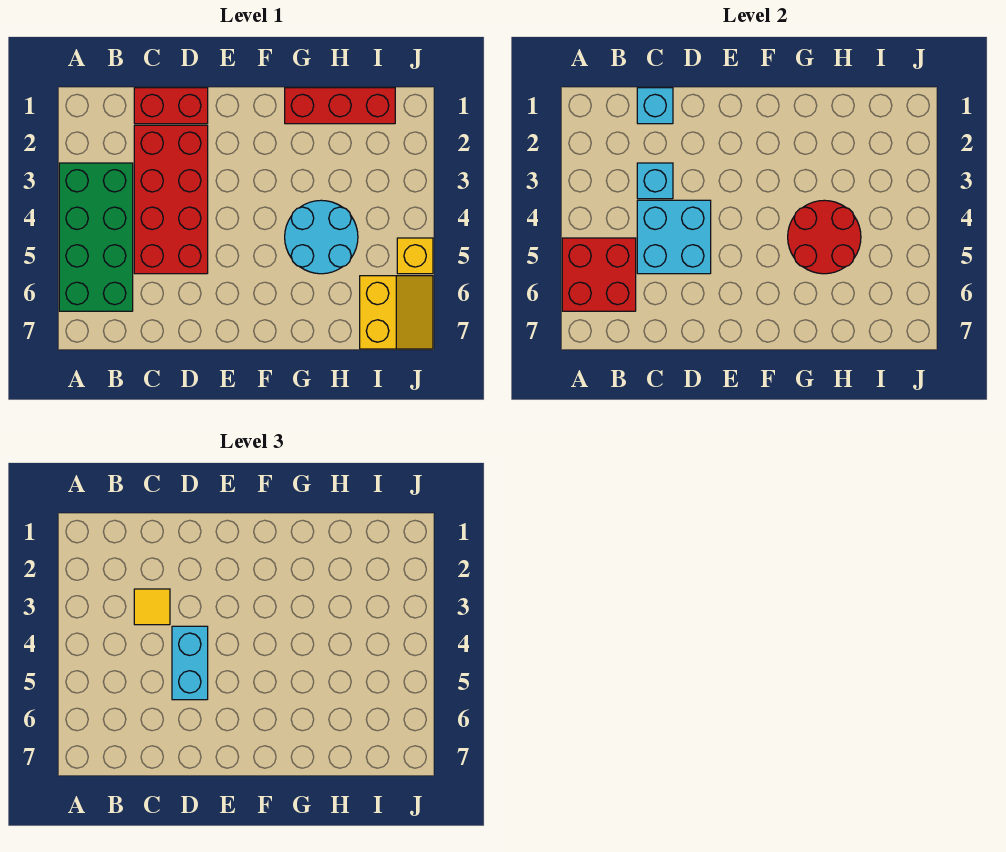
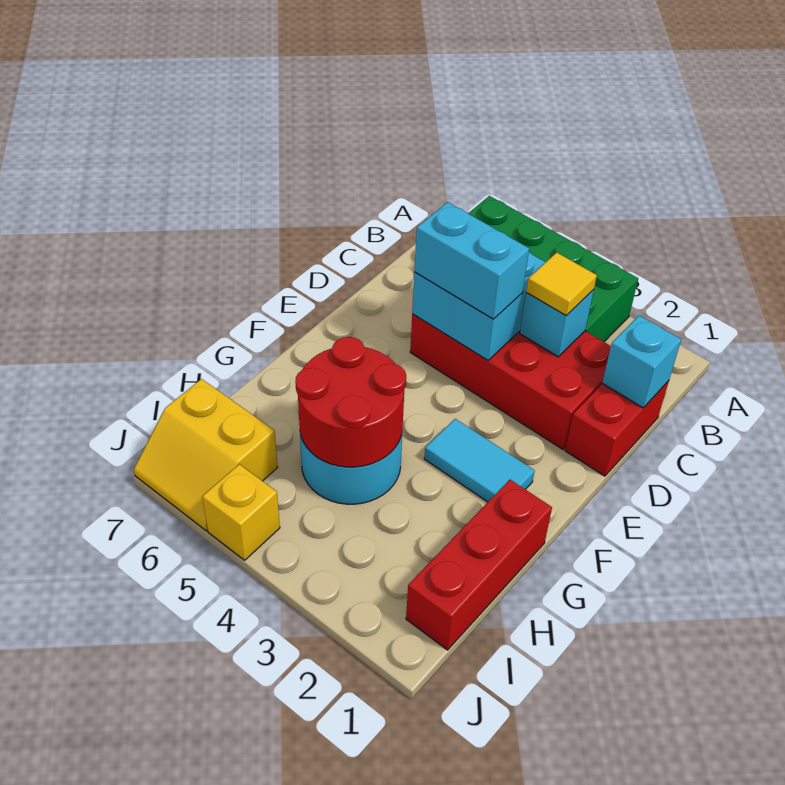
red 2x2 brick [562,238,636,311] -> none
none -> cyan 1x2 tile [424,419,535,502]

